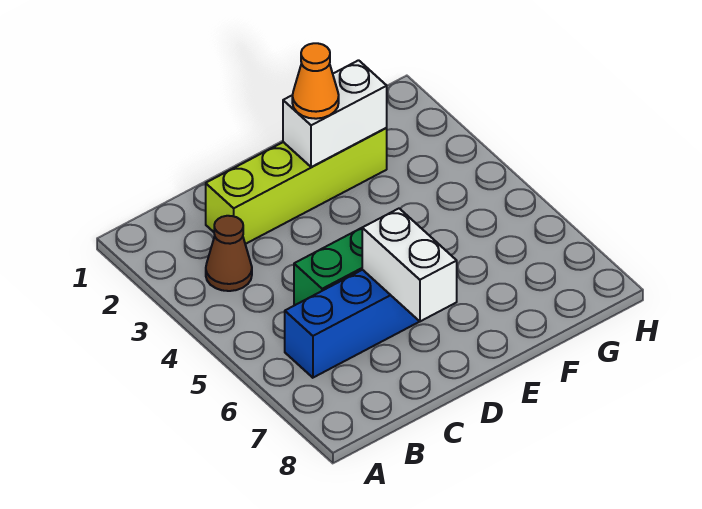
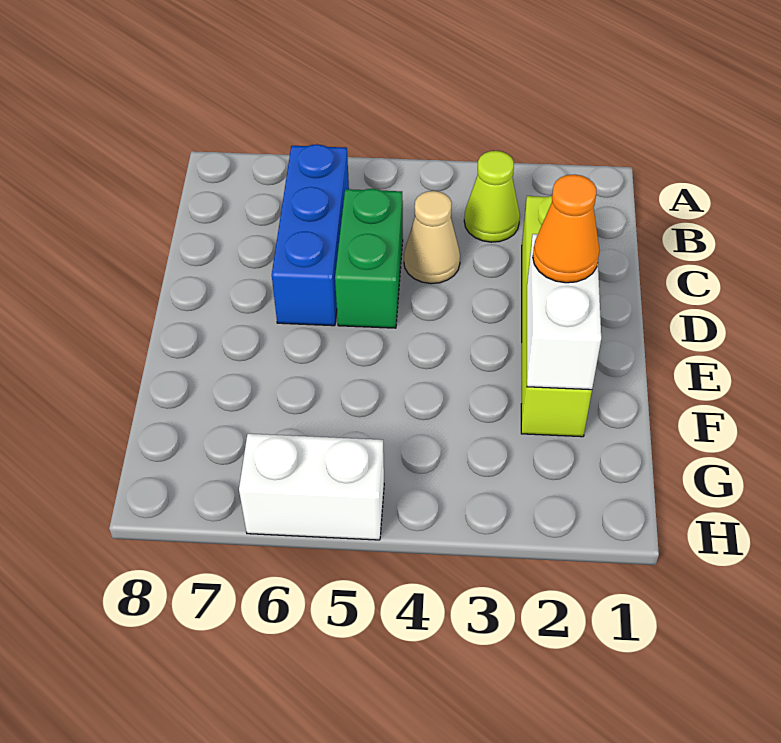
brown 1x1 cone [206,216,252,291] -> lime 1x1 cone [464,151,520,242]
none -> tan 1x1 cone [404,191,460,284]
white 1x2 brick [362,208,457,321] -> white 1x2 brick moved to [239,434,384,540]

